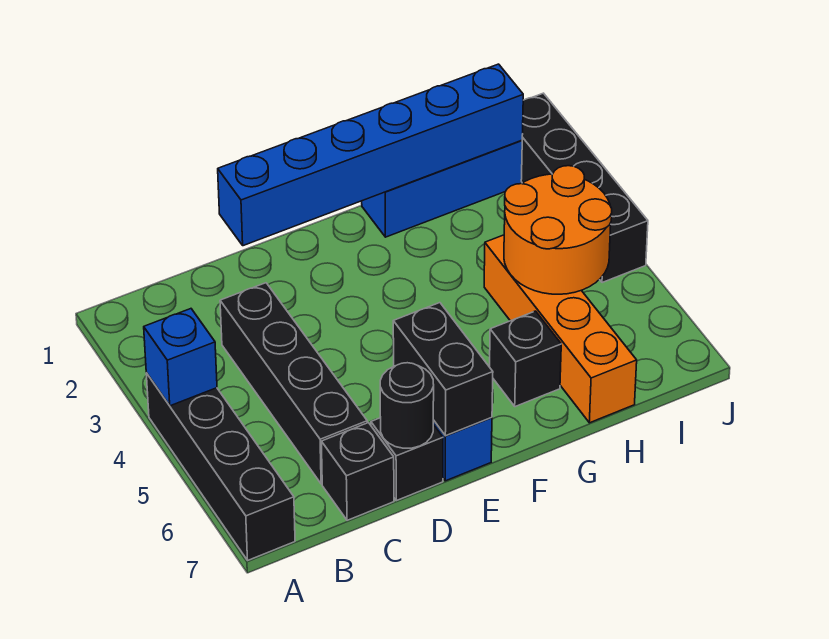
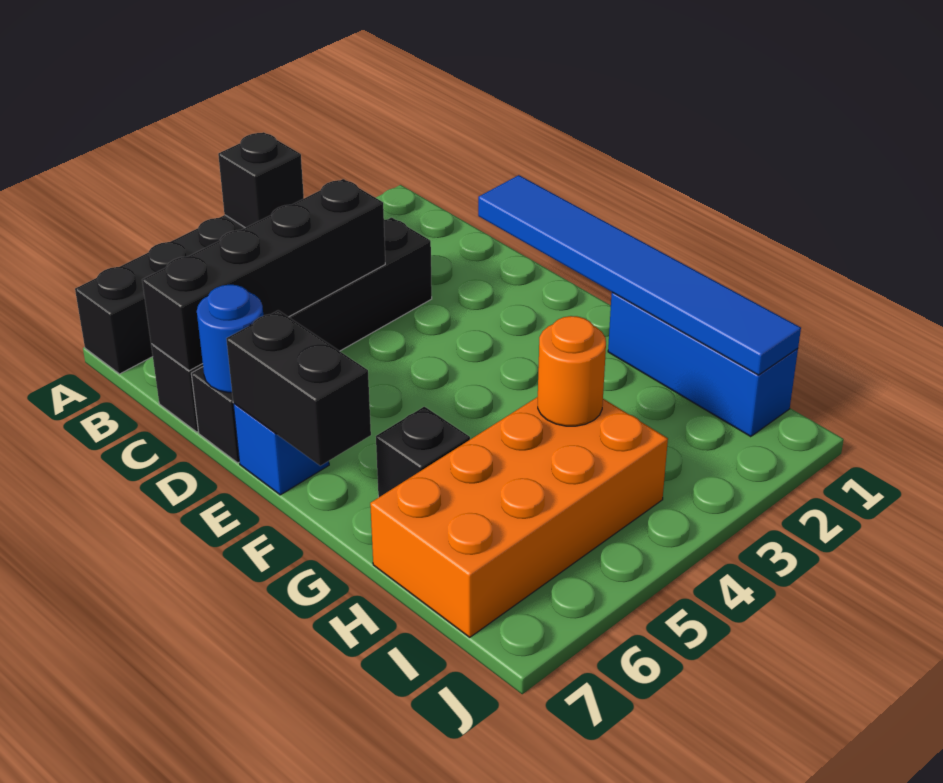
blue 1x1 brick [144,309,217,406] -> black 1x1 brick [218,132,304,228]
blue 1x6 brick [218,64,523,246] -> blue 1x6 tile [478,175,801,375]
black 1x1 round brick [380,363,434,448] -> blue 1x1 round brick [197,285,263,393]
black 1x2 brick [393,303,493,436] -> black 1x2 brick turned to [226,310,371,466]
orange 1x4 brick [484,235,637,423] -> orange 2x4 brick [370,397,668,637]
orange 2x2 round brick [504,166,612,294] -> orange 1x1 round brick [538,316,606,426]
black 1x4 brick [521,93,648,283] -> black 1x4 brick moved to [142,179,385,371]

